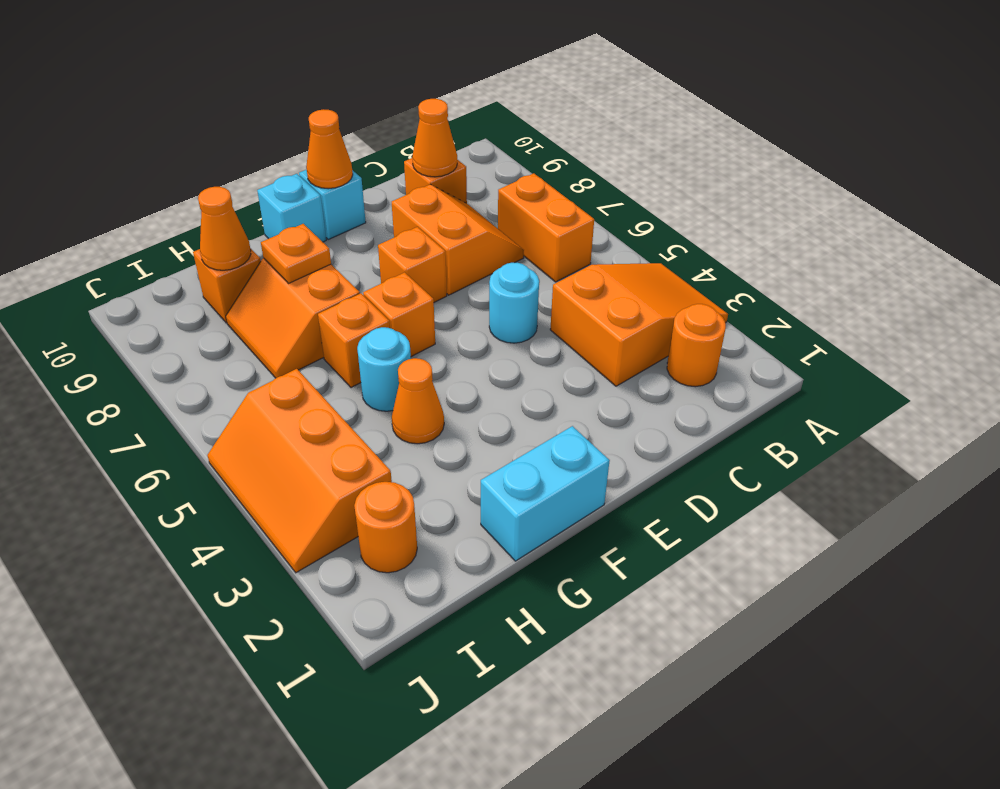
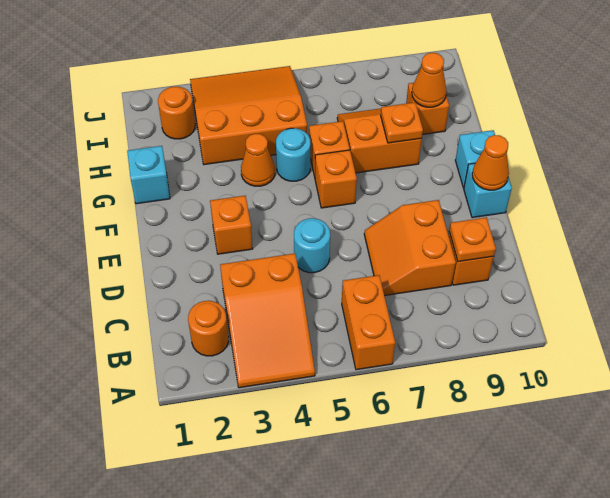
orange 1x2 brick [498,173,594,282] -> orange 1x2 brick turned to [342,275,395,370]
orange 2x2 slope [392,185,524,295] -> orange 2x2 slope turned to [364,200,456,296]
orange 1x1 cone [412,99,457,177] -> orange 1x1 plate [449,218,496,262]
orange 1x1 brick [378,227,447,302] -> orange 1x1 brick moved to [210,196,253,254]
cyan 1x2 brick [481,426,610,561] -> cyan 1x1 brick [127,146,170,204]
orange 2x3 slope [208,369,392,573] -> orange 3x3 slope [190,66,307,165]

